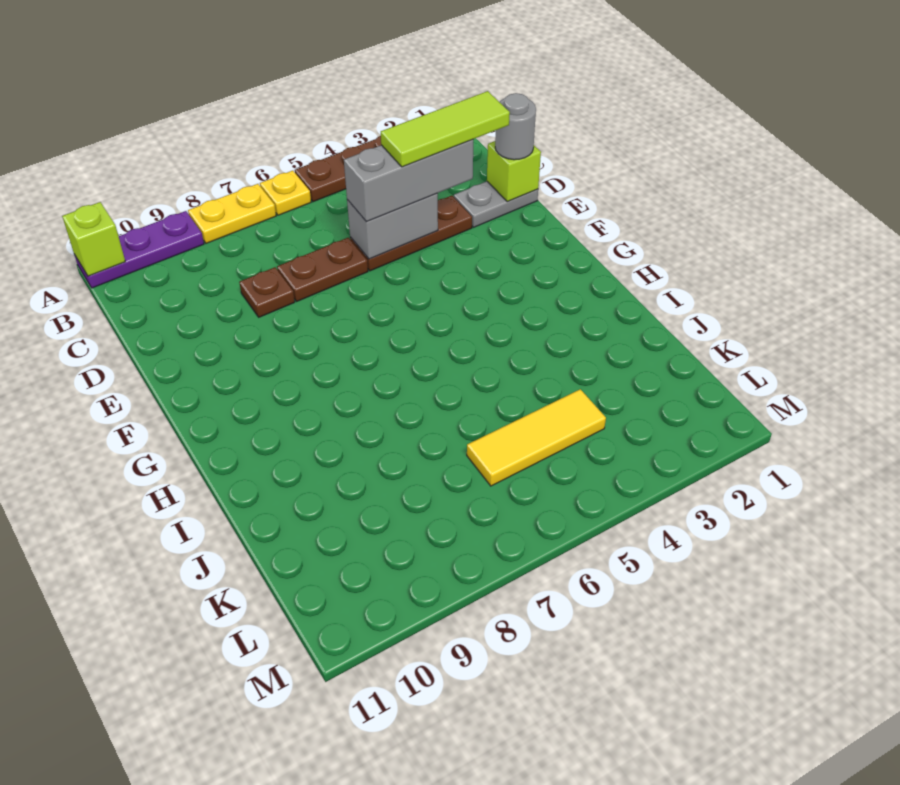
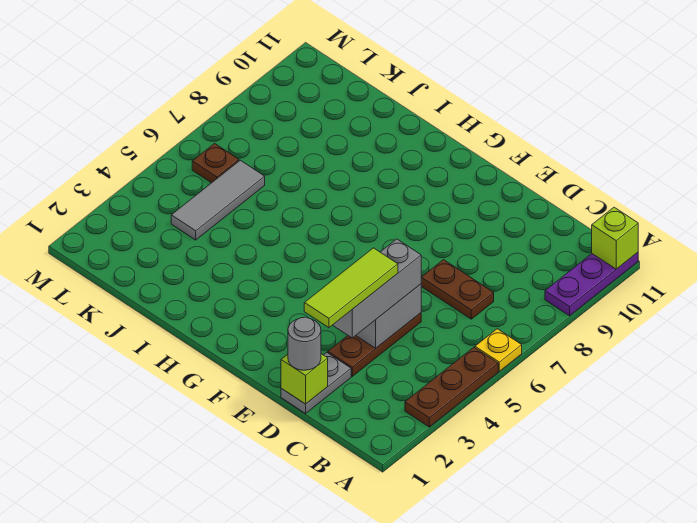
yellow 1x2 plate [188,184,276,243] -> none
brown 1x2 plate [277,238,368,301] -> brown 1x2 plate turned to [421,260,494,319]
brown 1x1 plate [239,267,295,317] -> brown 1x1 plate moved to [192,144,239,183]
yellow 1x3 tile [467,389,606,486] -> grey 1x3 tile [171,160,265,240]

